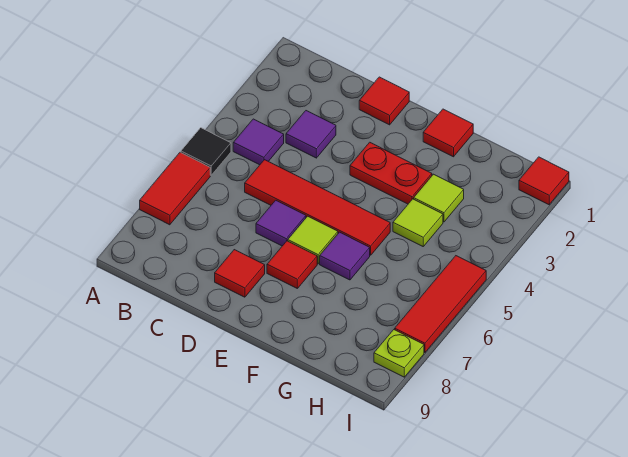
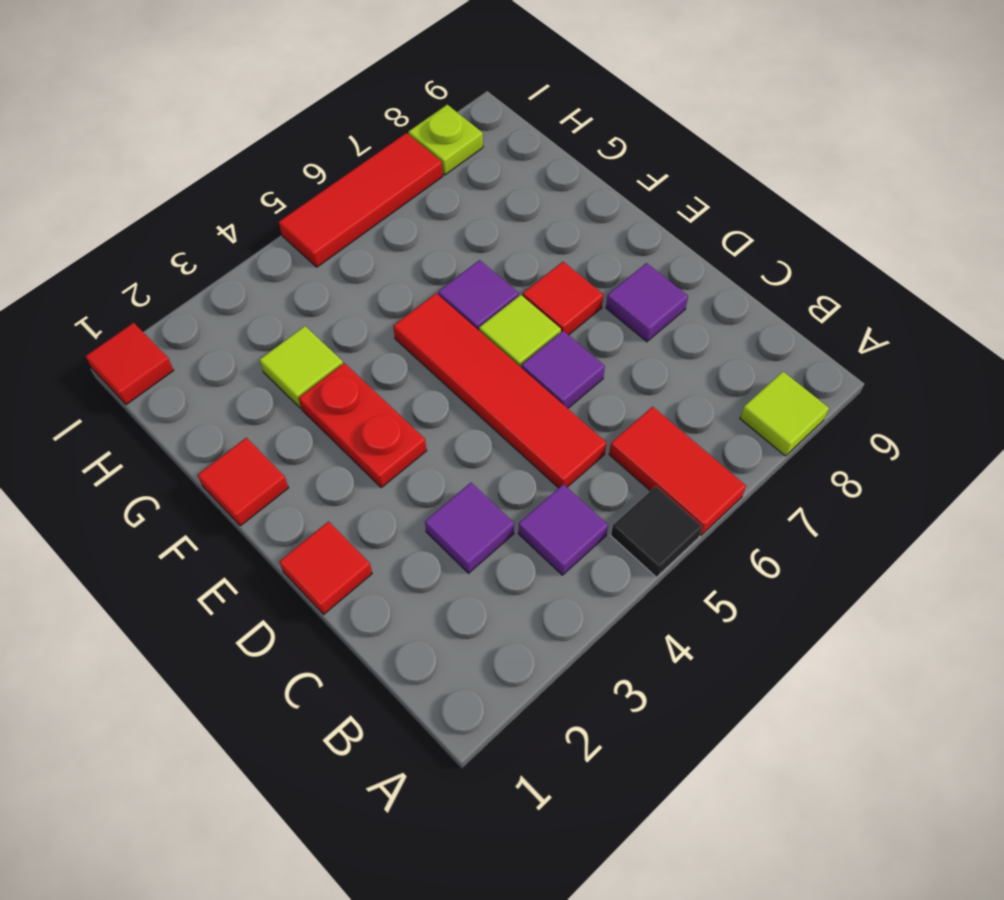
red 1x2 tile [140,152,210,225] -> red 1x2 tile turned to [609,407,746,535]
red 1x1 tile [215,250,265,297] -> purple 1x1 tile [606,263,688,342]
lime 1x1 tile [393,199,443,246] -> lime 1x1 tile moved to [740,372,829,456]

